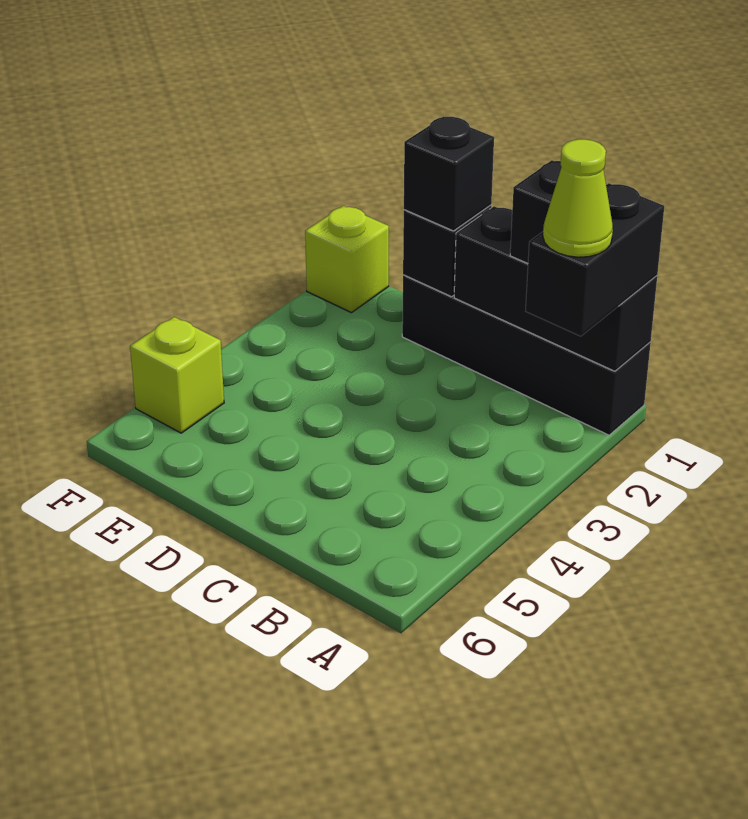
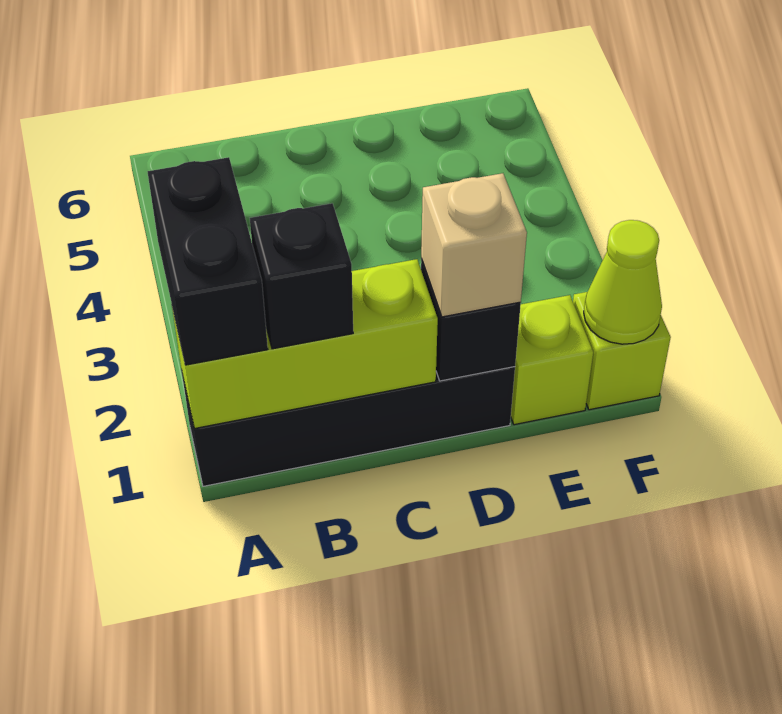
black 1x3 brick [454,206,657,371] -> lime 1x3 brick [172,259,438,429]
lime 1x1 cone [543,139,613,257] -> lime 1x1 cone moved to [584,220,662,344]
black 1x1 brick [404,116,494,231] -> tan 1x1 brick [421,173,527,317]
lime 1x1 brick [130,317,224,433] -> lime 1x1 brick moved to [511,295,593,425]

